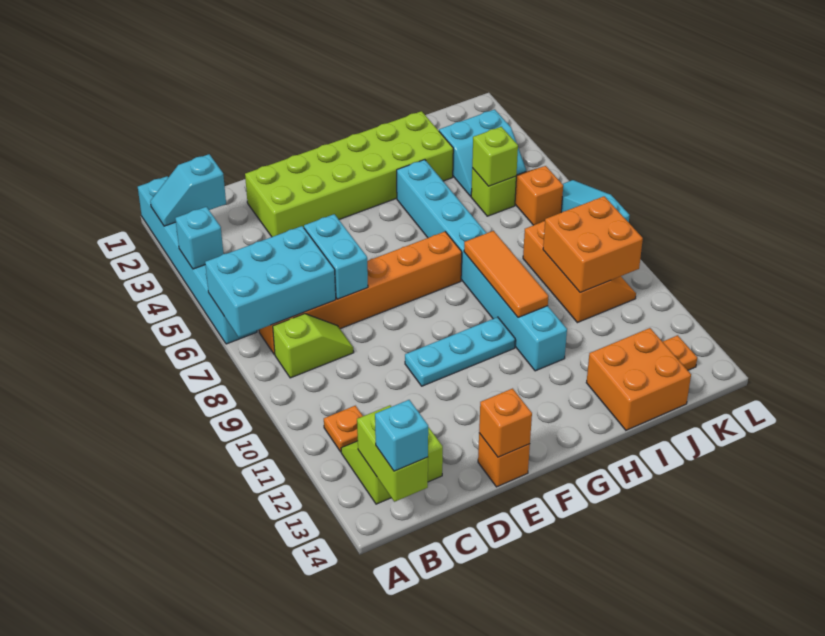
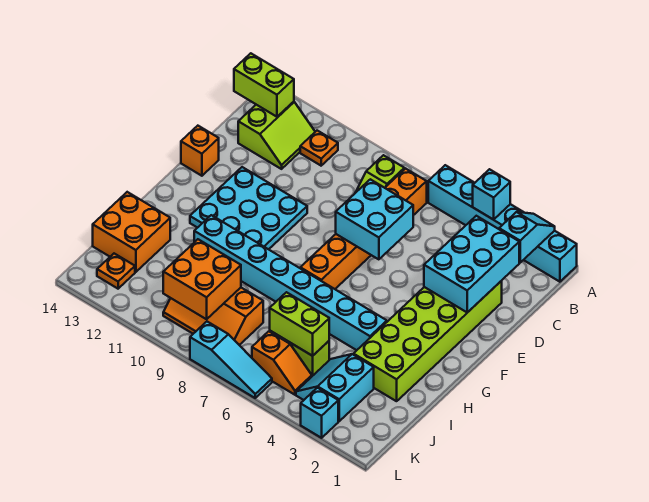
cyan 2x3 brick [205,226,336,337] -> cyan 2x3 brick moved to [424,216,519,313]
cyan 1x1 brick [375,400,428,471] -> cyan 1x1 brick moved to [301,388,338,438]
cyan 1x2 brick [304,214,368,299] -> cyan 2x2 brick [336,179,413,259]
cyan 1x3 plate [405,317,515,386] -> cyan 3x3 plate [190,167,307,249]
orange 1x1 brick [479,389,532,457] -> none
orange 1x3 tile [464,231,548,317] -> none
lime 1x1 brick [472,127,518,186] -> lime 1x2 brick [270,292,329,356]

